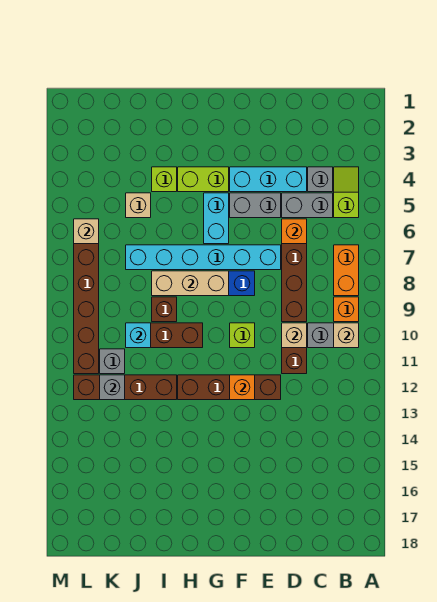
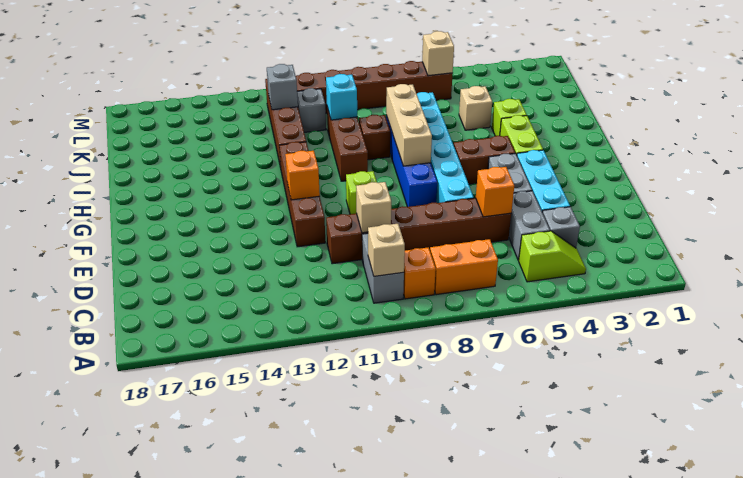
cyan 1x2 brick [204,193,229,244] -> brown 1x2 brick [454,136,515,184]

